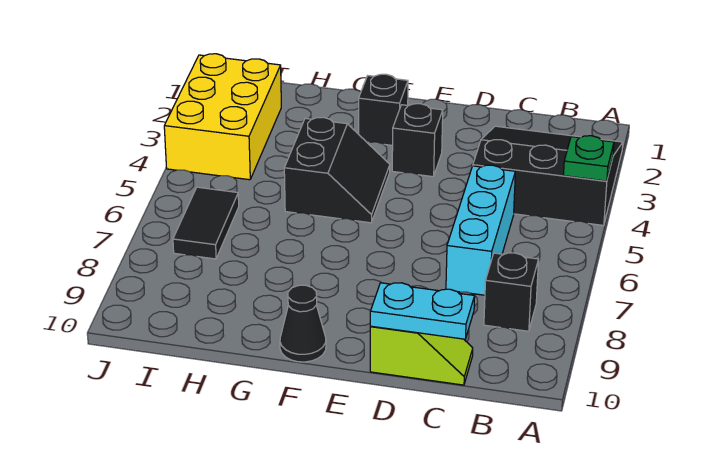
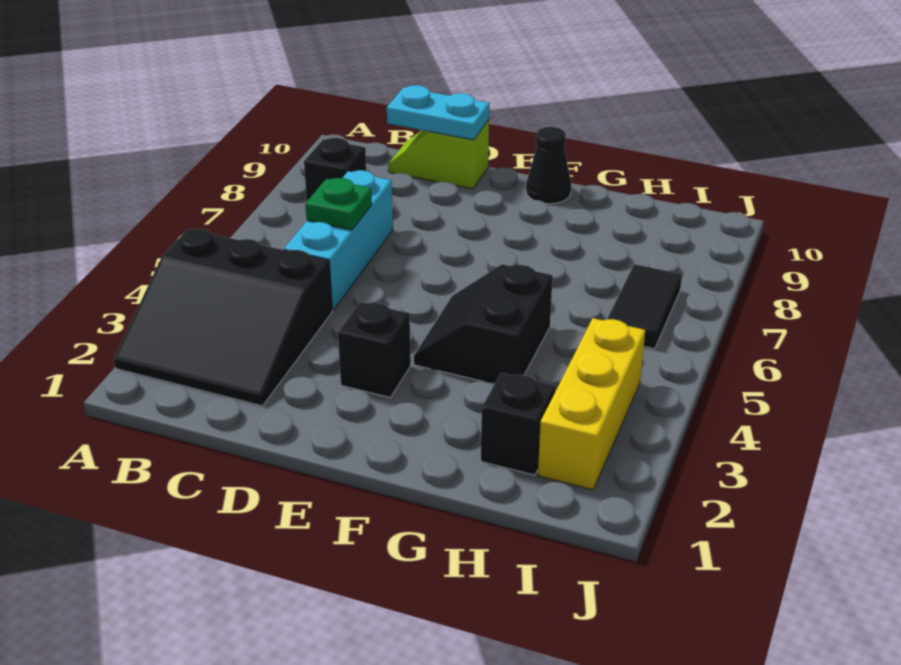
green 1x1 plate [563,136,614,181] -> green 1x1 plate moved to [305,178,372,230]
black 1x1 brick [359,74,408,145] -> black 1x1 brick moved to [481,373,555,475]
yellow 2x3 brick [164,54,281,180] -> yellow 1x3 brick [538,318,645,490]

